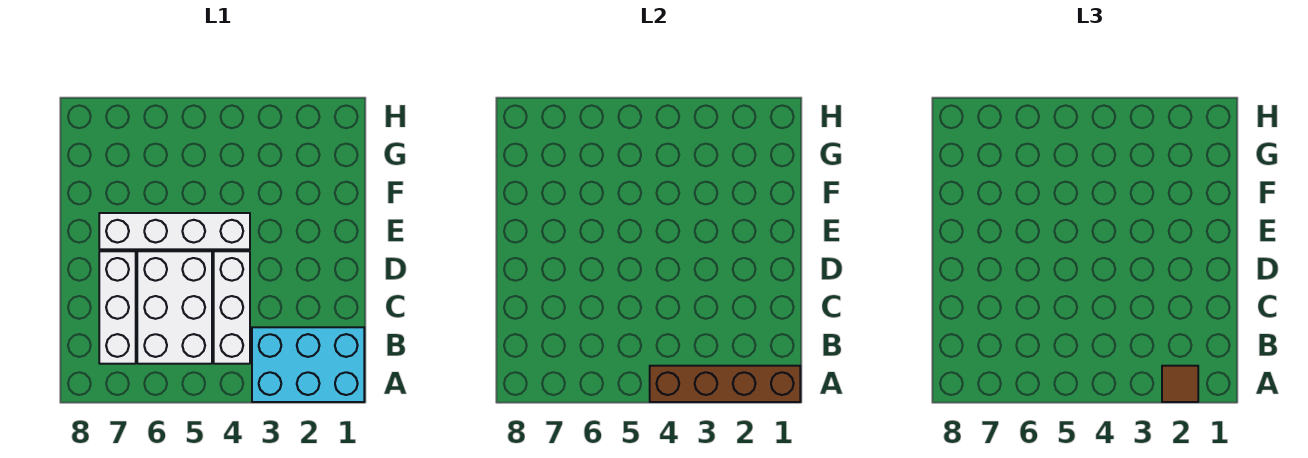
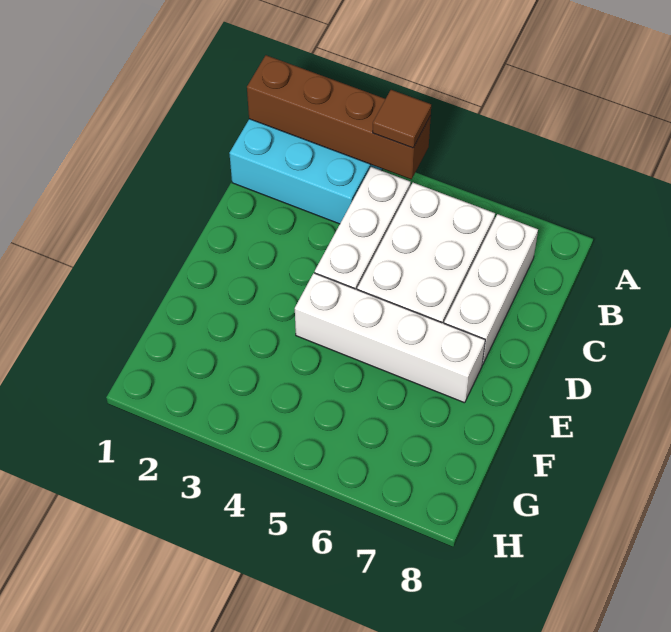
brown 1x1 tile [1162,366,1198,402] -> brown 1x1 tile moved to [373,90,431,148]

